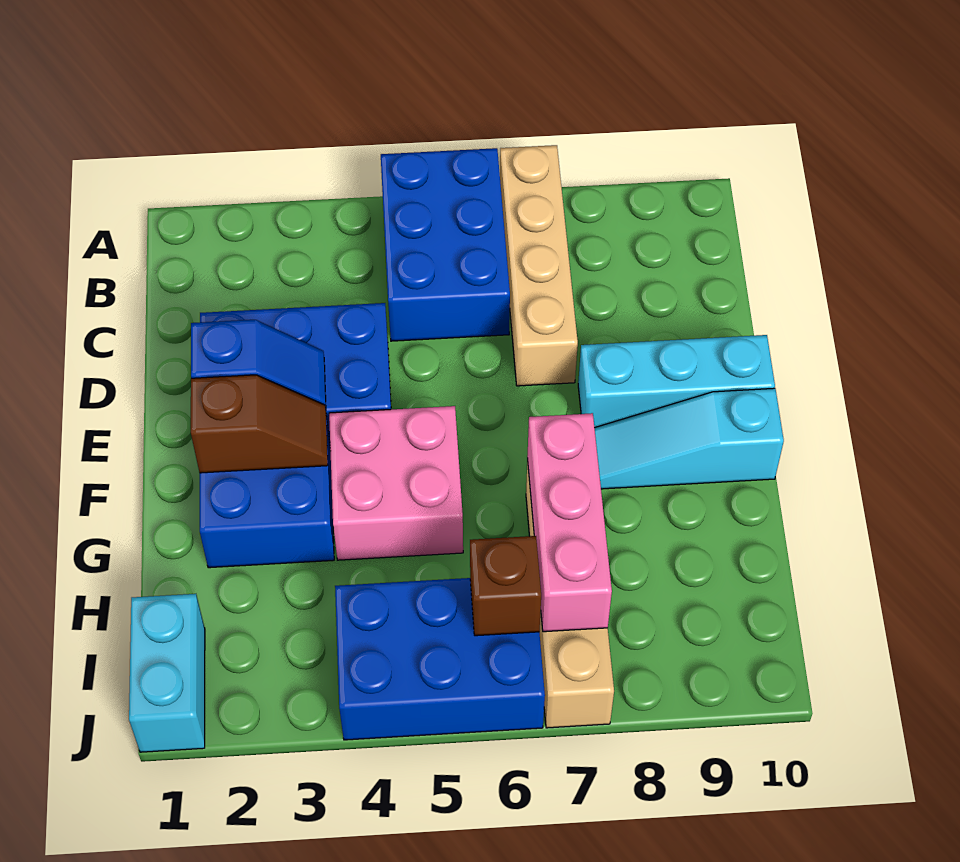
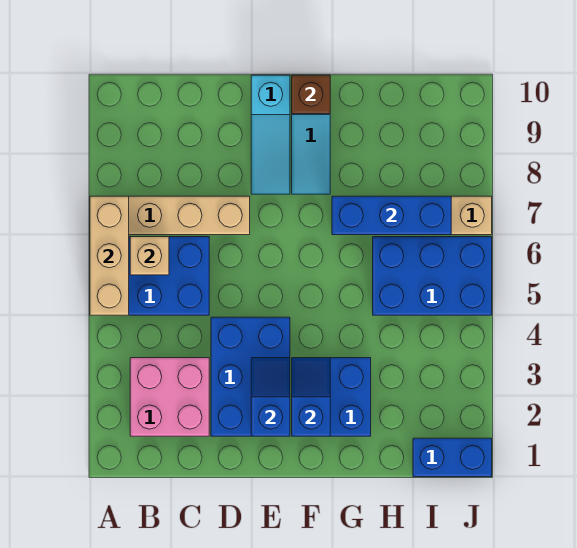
none -> tan 1x3 brick [90,196,129,315]
none -> tan 1x1 brick [130,237,169,275]
cyan 1x3 brick [578,335,775,428] -> cyan 1x3 slope [251,75,290,194]
brown 1x2 slope [191,375,328,473] -> blue 1x2 slope [292,358,330,436]
pink 2x2 brick [329,406,463,560] -> pink 2x2 brick moved to [130,358,209,436]
pink 1x3 brick [527,413,612,632] -> blue 1x3 brick [332,196,451,235]
cyan 1x2 brick [129,594,205,752] -> blue 1x2 brick [413,438,492,477]
blue 2x3 brick [335,578,545,740] -> blue 2x3 brick turned to [373,237,492,315]
brown 1x1 brick [470,536,541,636] -> brown 1x1 brick moved to [292,75,330,114]

